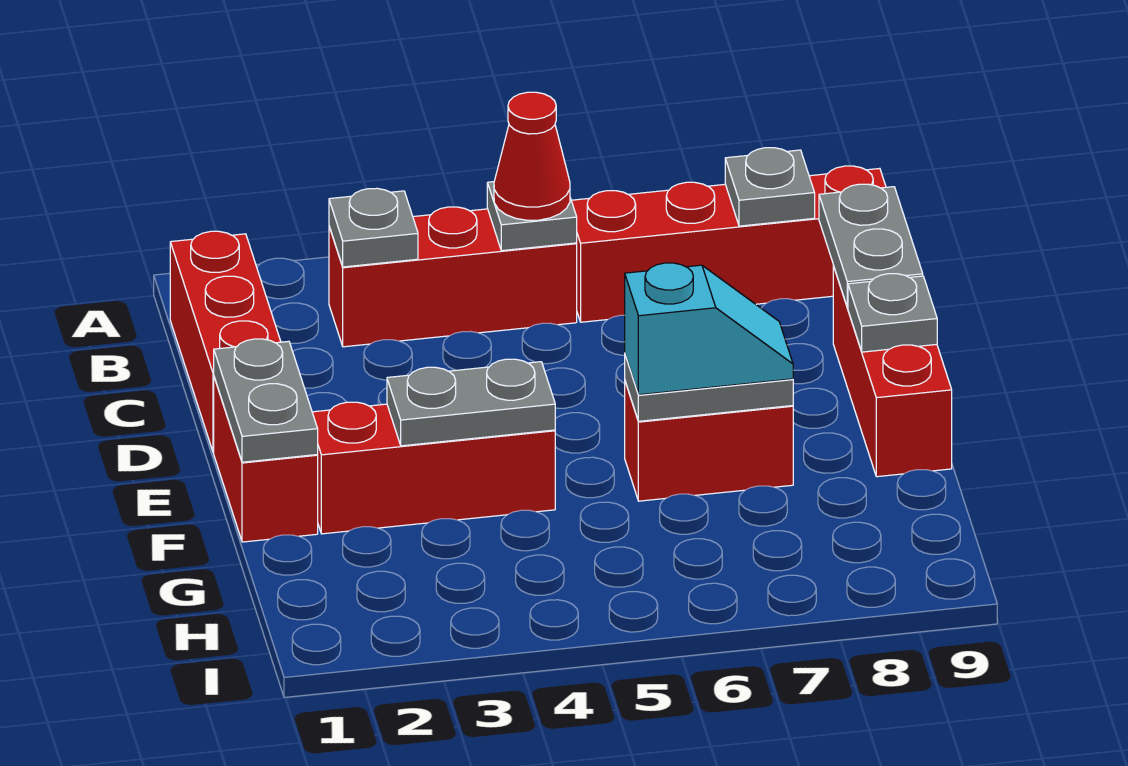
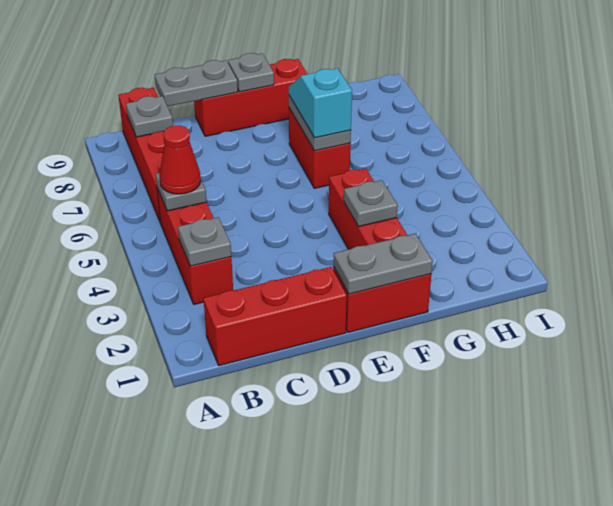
grey 1x2 plate [387,359,555,446] -> grey 1x1 plate [344,180,398,227]

